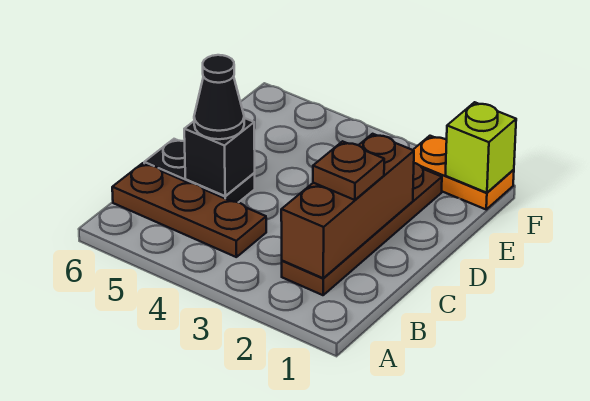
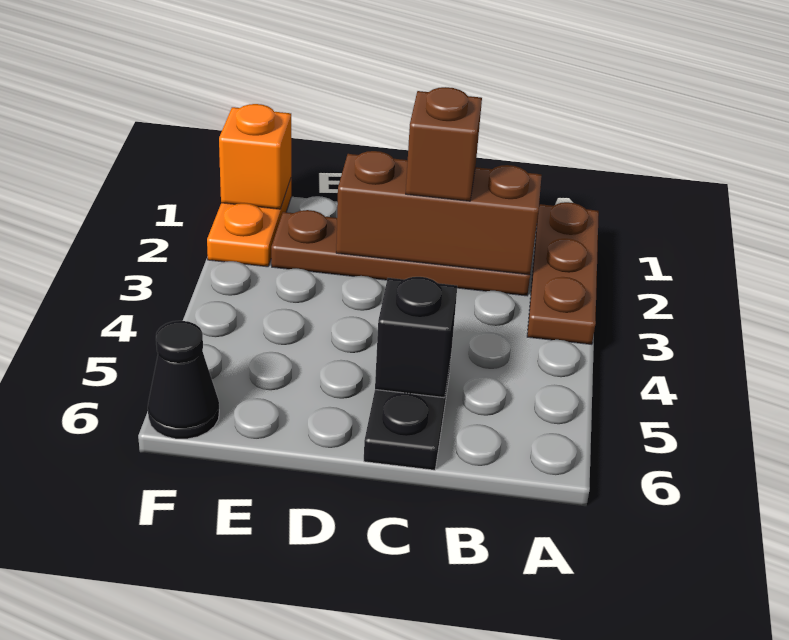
brown 1x3 plate [112,163,266,257] -> brown 1x3 plate moved to [527,202,599,344]
brown 1x1 plate [313,141,384,200] -> brown 1x1 brick [406,87,482,201]
black 1x1 cone [194,55,244,139] -> black 1x1 cone moved to [148,321,219,439]
lime 1x1 brick [445,102,516,193] -> orange 1x1 brick [219,104,291,209]

